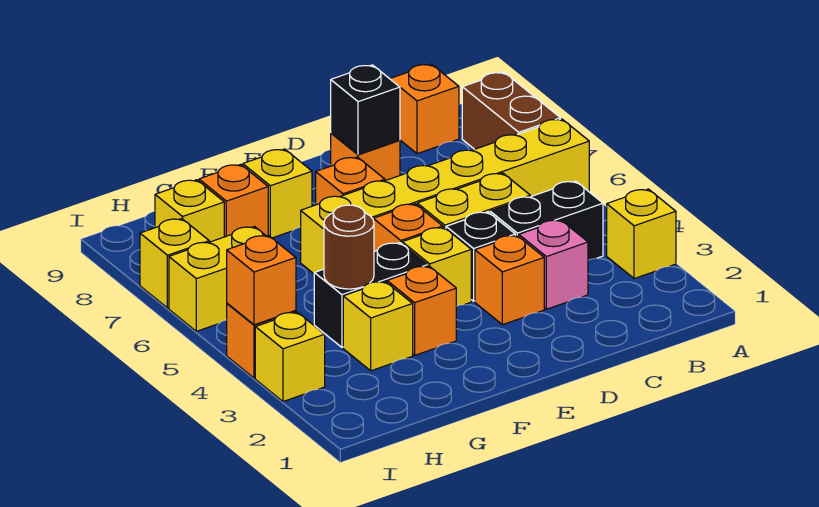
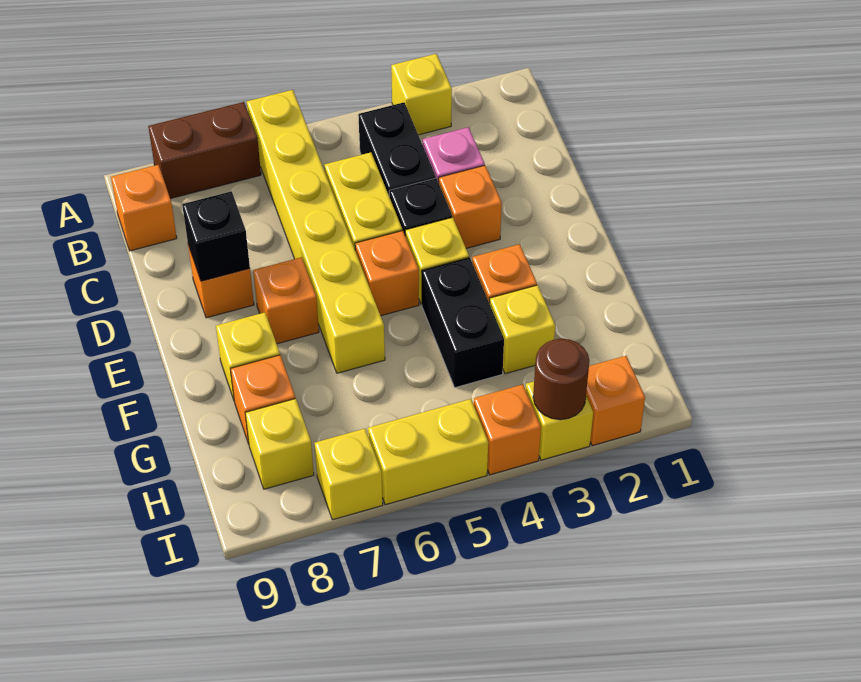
brown 1x1 round brick [324,205,374,289] -> brown 1x1 round brick moved to [533,339,589,420]
yellow 1x2 brick [169,227,266,331] -> yellow 1x2 brick turned to [368,399,488,505]
orange 1x1 brick [227,235,296,325] -> orange 1x1 brick moved to [586,356,645,446]

